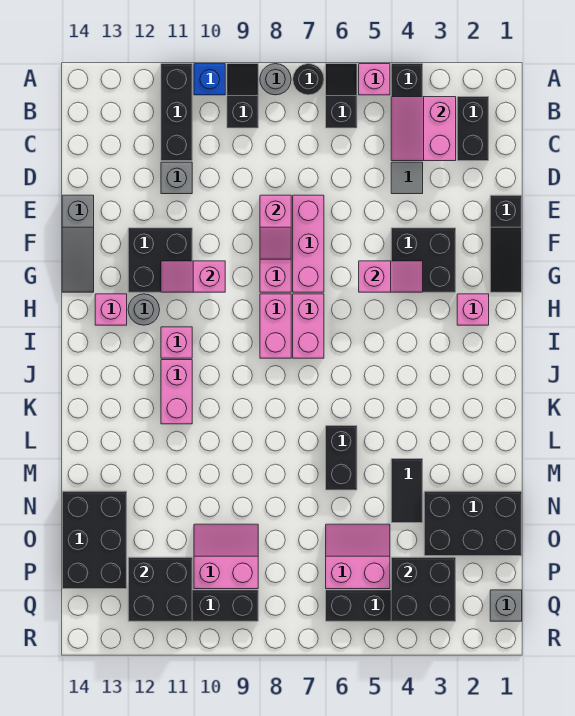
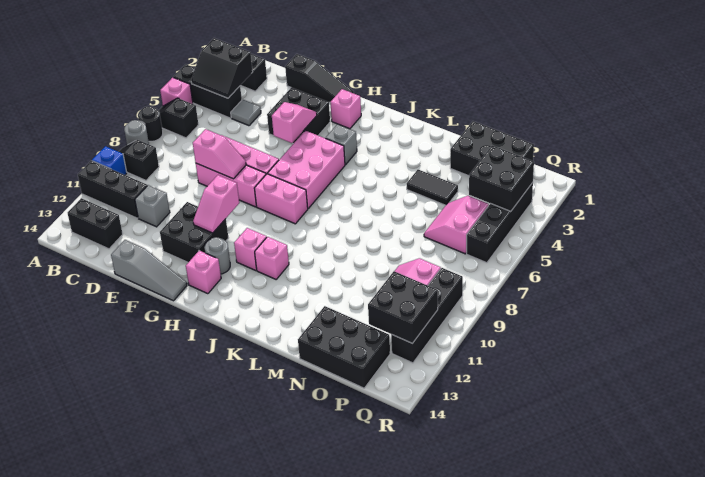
pink 2x2 slope [391,97,456,161] -> black 2x2 slope [191,38,253,98]
pink 1x2 brick [293,294,324,358] -> pink 2x3 brick [268,130,345,208]
pink 1x2 brick [161,360,192,424] -> pink 1x1 brick [255,237,289,279]
black 1x2 brick [326,426,357,490] -> black 1x2 brick moved to [68,198,123,249]
black 2x3 brick [424,491,522,556] -> black 2x3 brick turned to [450,121,534,176]
grey 1x1 brick [490,590,522,621] -> grey 1x1 brick moved to [326,124,357,165]

